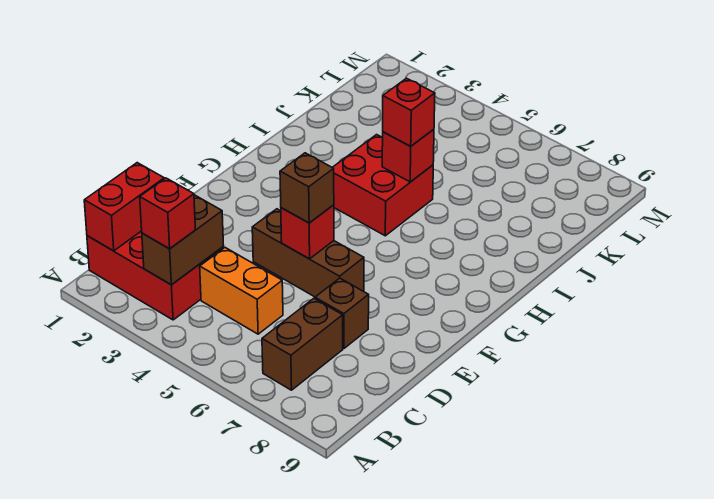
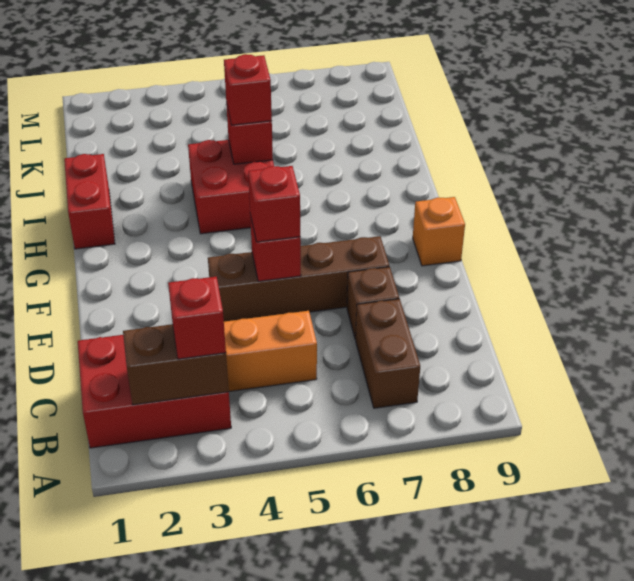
red 1x2 brick [84,163,164,251] -> red 1x2 brick moved to [64,154,115,249]
brown 1x2 brick [142,195,224,285] -> brown 1x2 brick turned to [123,324,229,405]
brown 1x3 brick [252,209,364,297] -> brown 1x4 brick [208,236,389,322]
brown 1x1 brick [280,153,334,223] -> red 1x1 brick [248,166,300,242]
none -> orange 1x1 brick [413,197,465,266]

